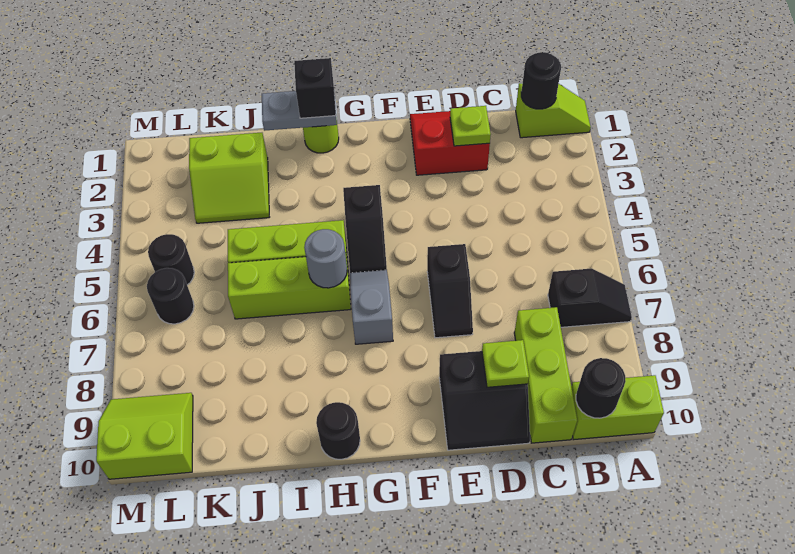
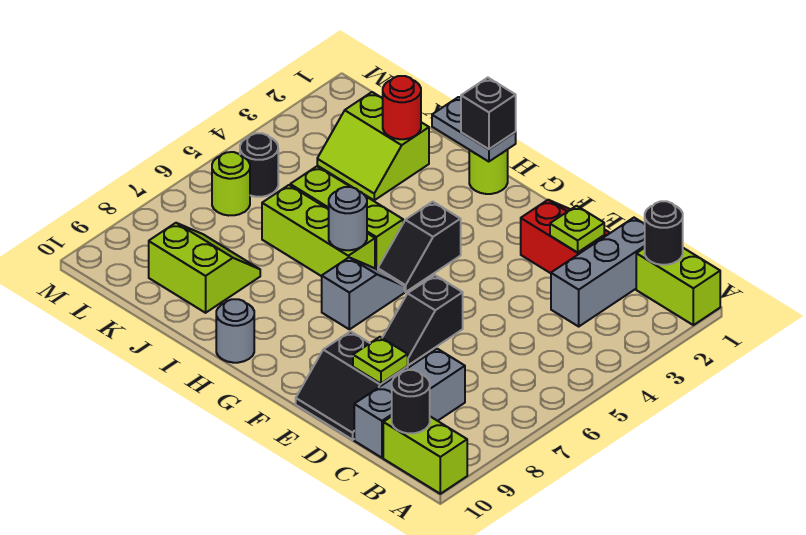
lime 1x2 slope [516,83,591,138] -> lime 1x2 brick [636,248,720,325]
black 1x2 slope [548,268,632,327] -> none
none -> grey 1x3 brick [551,218,645,326]
lime 1x3 brick [514,307,577,443] -> grey 1x3 brick [354,349,465,458]
black 1x1 round brick [316,402,360,459] -> grey 1x1 round brick [216,299,254,363]
none -> red 1x1 round brick [382,76,421,139]
black 1x1 round brick [147,268,194,324] -> lime 1x1 round brick [212,152,250,216]
lime 2x2 slope [96,393,193,479] -> lime 2x2 slope moved to [149,223,260,313]

